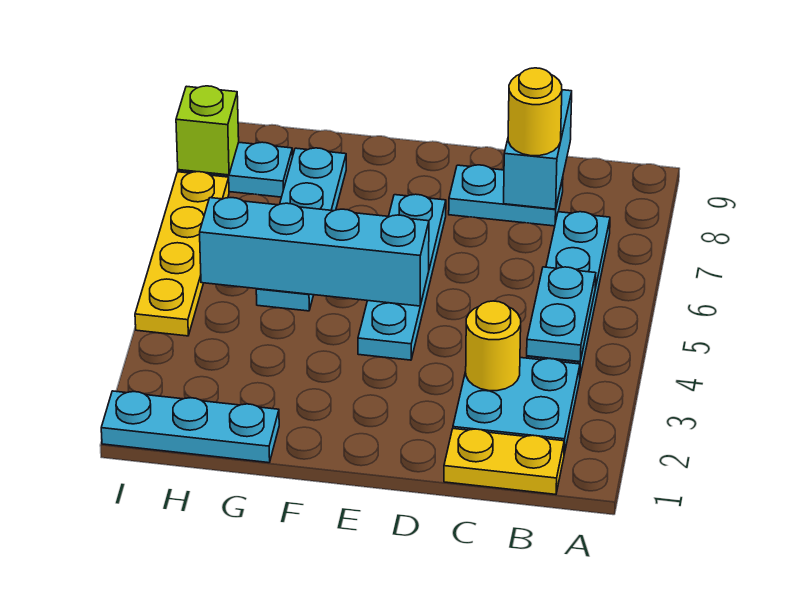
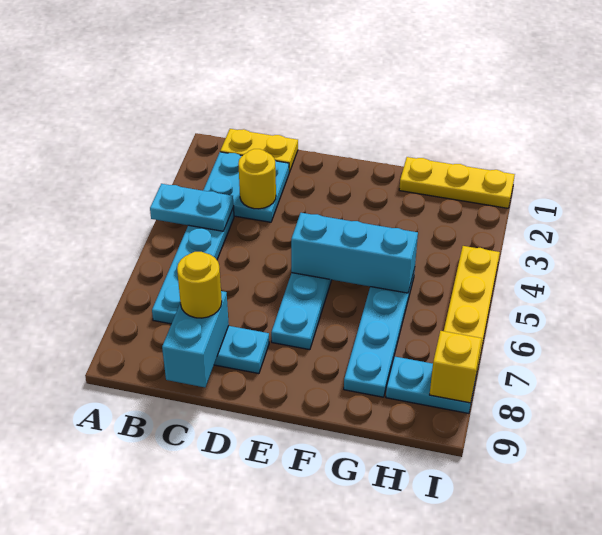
cyan 1x2 plate [527,267,596,362] -> cyan 1x2 plate turned to [150,184,234,231]
cyan 1x4 brick [200,198,429,306] -> cyan 1x3 brick [291,213,418,293]
cyan 1x3 plate [101,391,279,463] -> yellow 1x3 plate [399,157,515,208]
lime 1x1 brick [176,86,239,175] -> yellow 1x1 brick [430,331,482,403]

